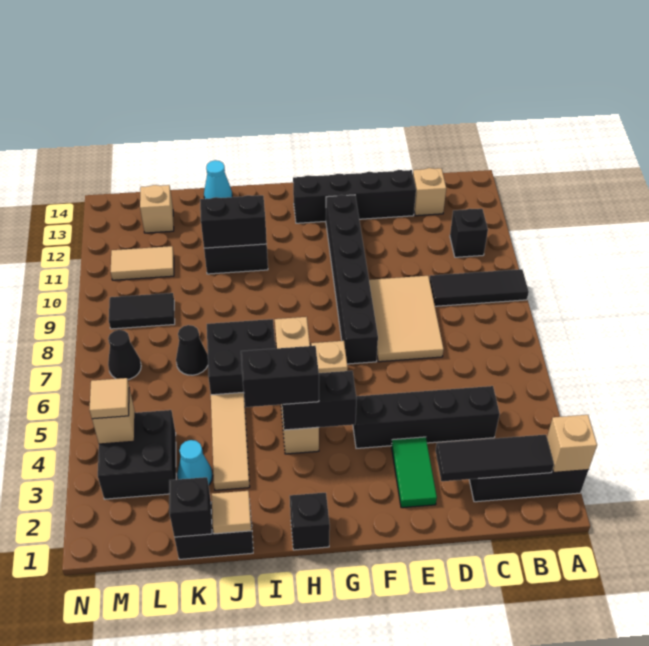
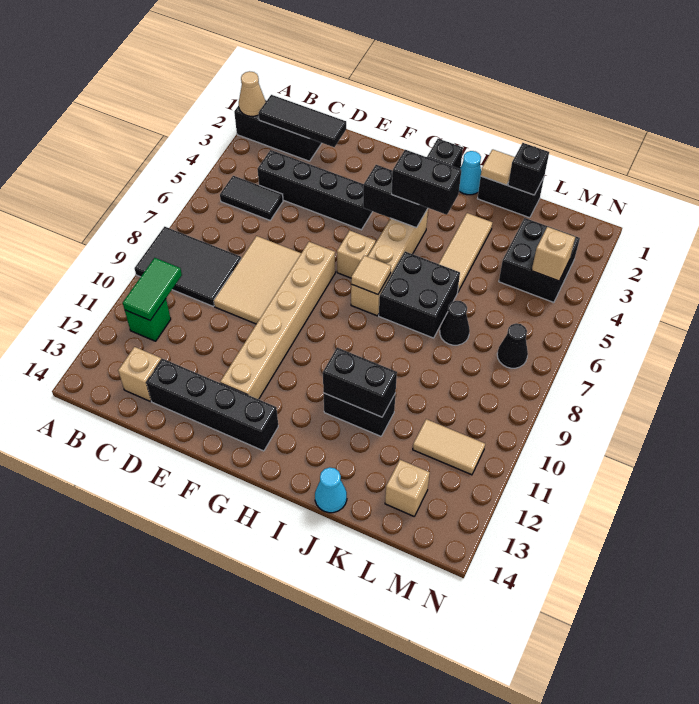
tan 1x1 brick [547,415,597,473] -> tan 1x1 cone [239,71,265,116]
black 1x3 tile [430,269,529,306] -> black 2x3 tile [134,227,241,306]
black 1x1 brick [450,209,488,257] -> green 1x1 brick [125,299,171,341]
green 1x2 tile [392,437,437,508] -> green 1x2 tile moved to [123,258,182,321]
black 1x6 brick [326,195,378,364] -> tan 1x6 brick [220,242,335,399]
cyan 1x1 cone [177,440,213,485] -> cyan 1x1 cone moved to [459,151,481,195]
black 1x2 tile [109,293,175,329] -> black 1x2 tile moved to [220,176,283,220]
tan 1x1 tile [89,378,129,419] -> tan 1x1 tile moved to [351,255,391,294]

